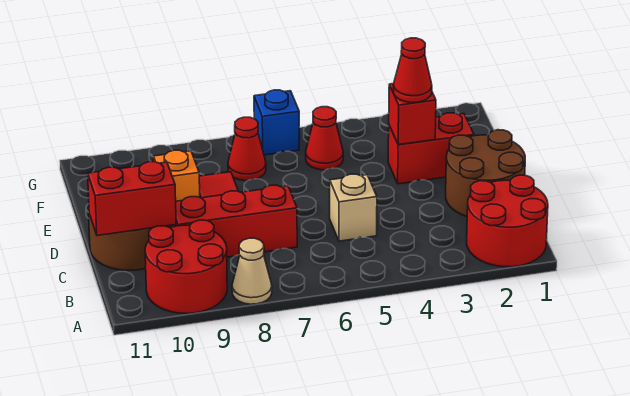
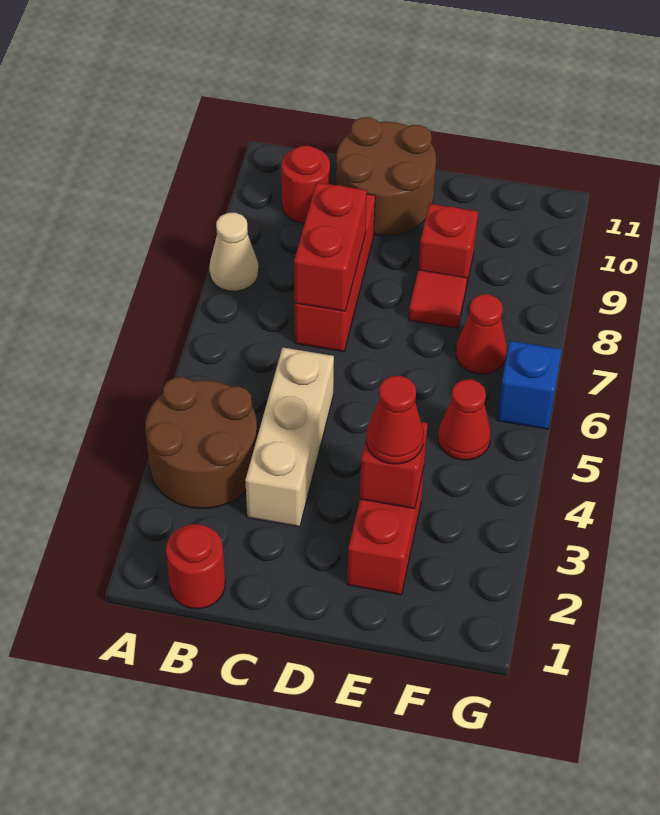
red 2x2 round brick [467,175,548,267] -> red 1x1 round brick [166,524,225,609]
red 2x2 round brick [145,220,227,313] -> red 1x1 round brick [282,146,330,223]
brown 2x2 round brick [446,130,525,217] -> brown 2x2 round brick moved to [145,377,257,509]
tan 1x1 brick [330,174,377,241] -> tan 1x3 brick [245,347,334,527]
red 1x2 brick [88,162,176,236] -> red 1x2 brick moved to [294,182,367,311]
orange 1x1 brick [154,150,200,201] -> red 1x1 brick [419,204,478,286]

